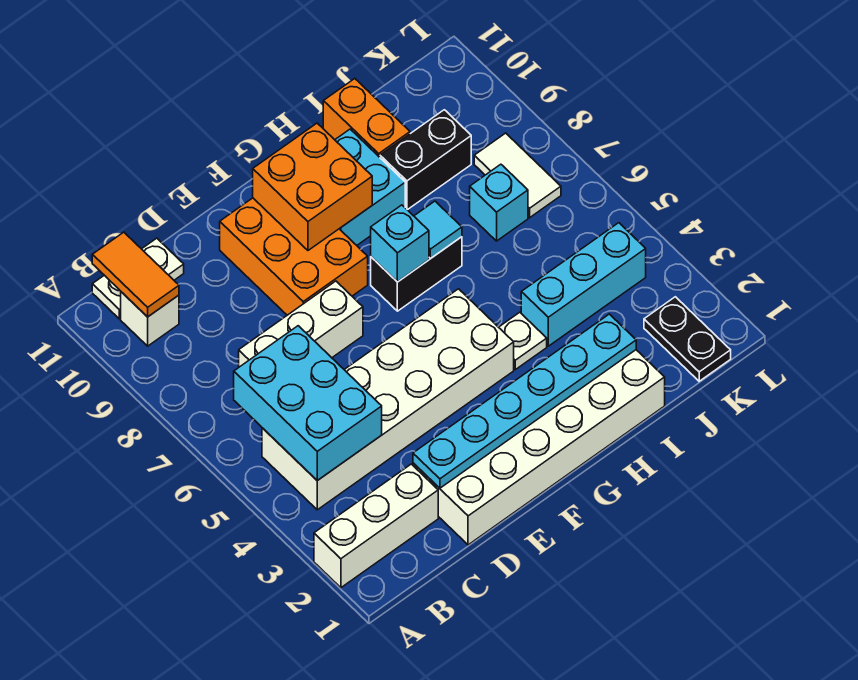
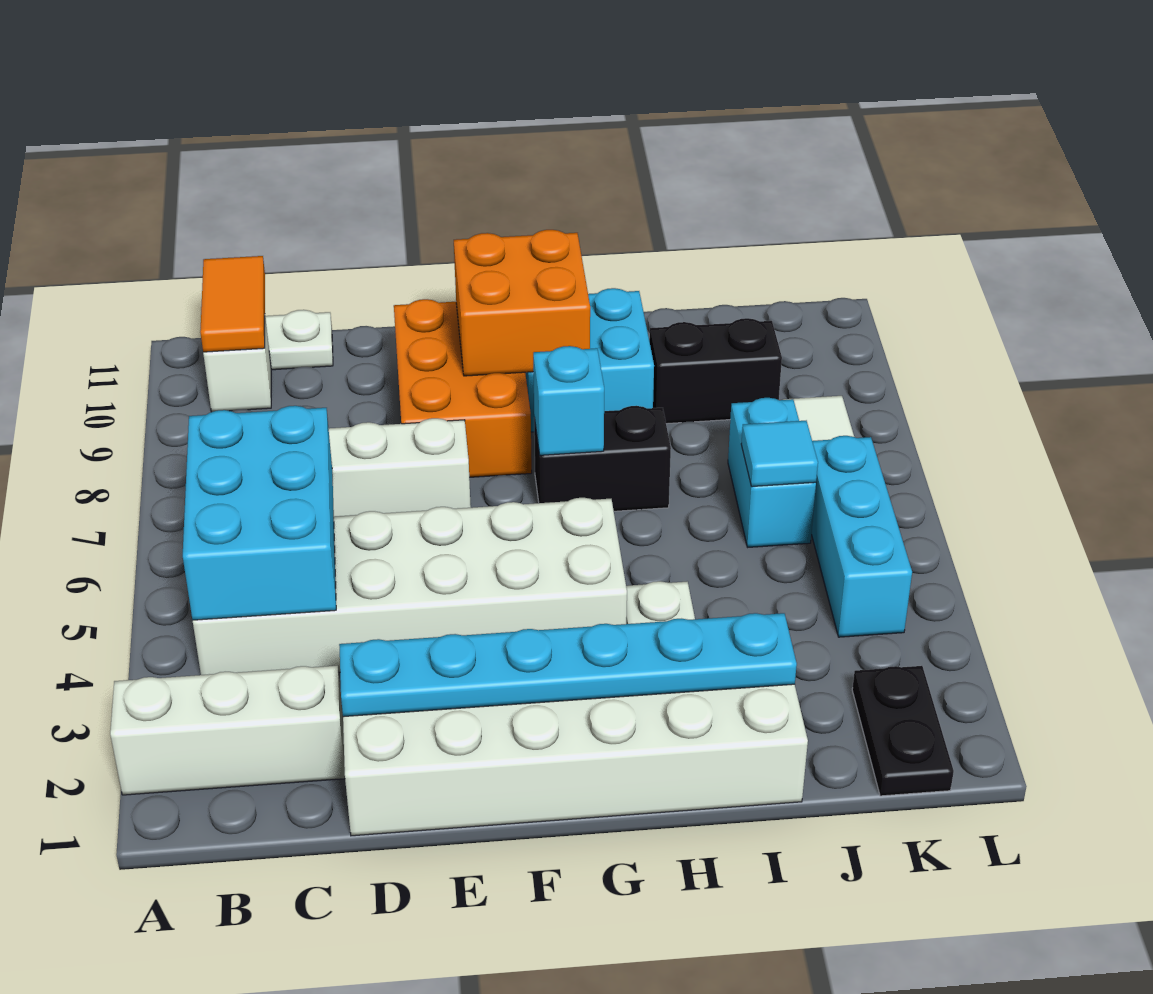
cyan 1x1 tile [414,201,462,258] -> cyan 1x1 tile moved to [741,421,818,487]
cyan 1x3 brick [521,223,646,346] -> cyan 1x3 brick turned to [811,436,912,637]
orange 1x2 brick [323,79,410,157] -> none
cyan 1x1 brick [470,164,528,241] -> cyan 1x2 brick [728,398,816,547]

